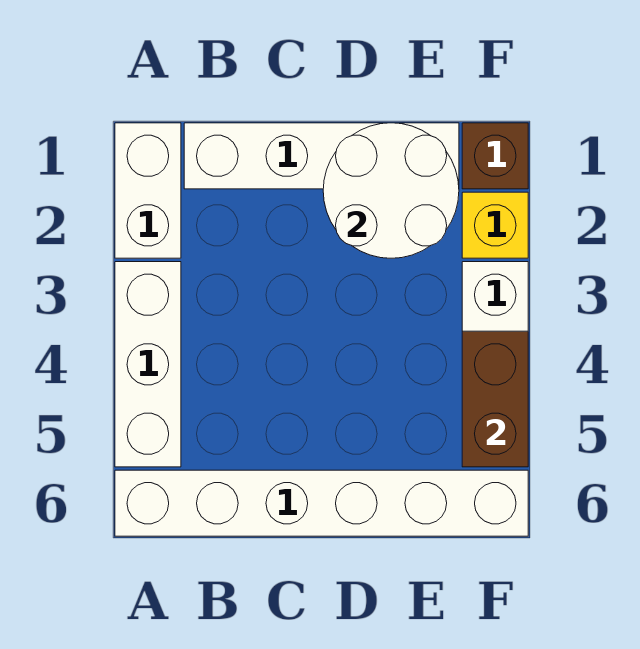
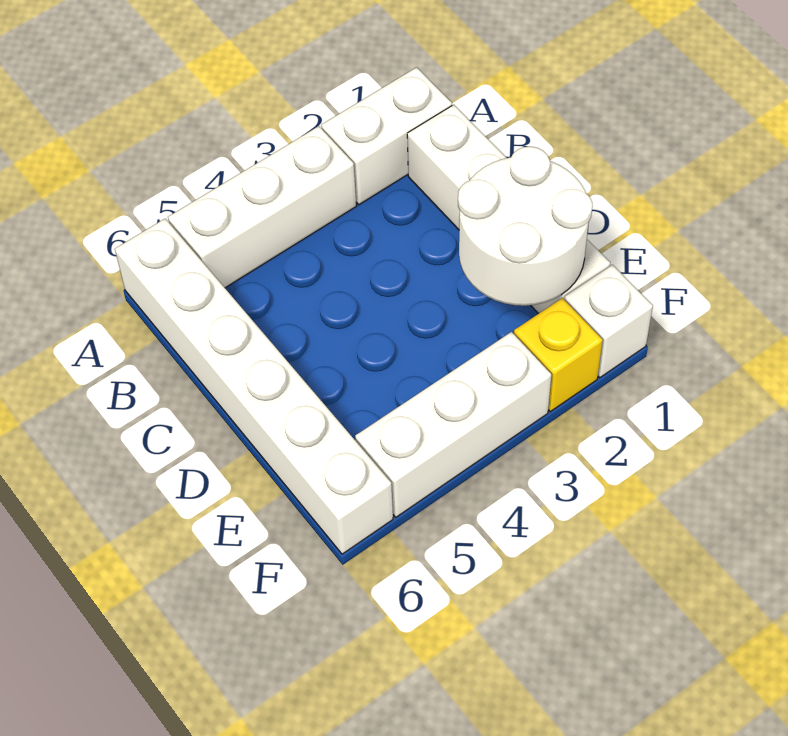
brown 1x1 brick [462,123,528,189] -> white 1x1 brick [565,265,653,378]
brown 1x2 brick [462,331,528,467] -> none

